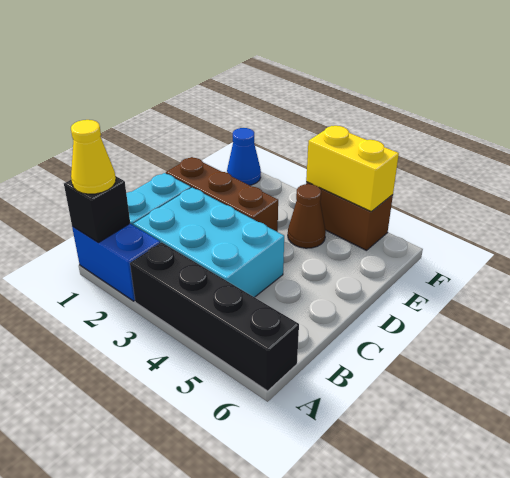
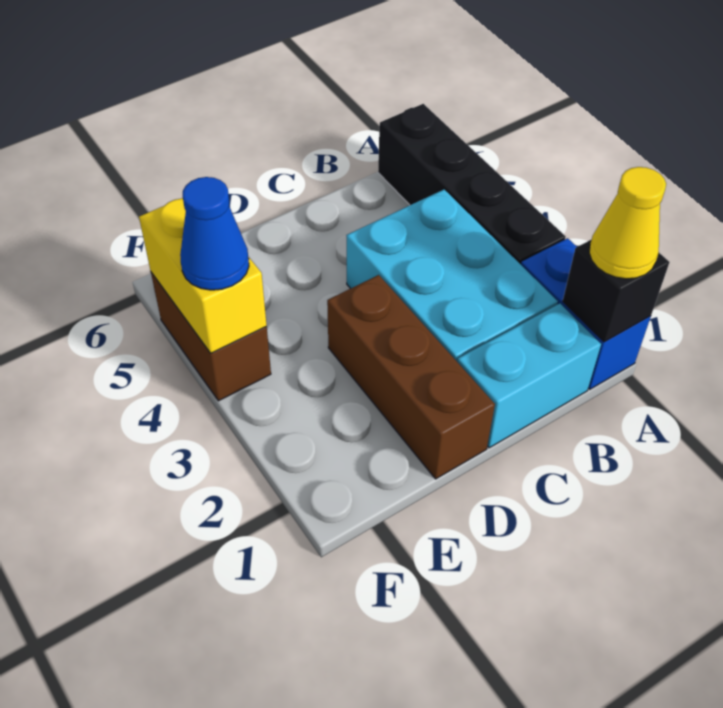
brown 1x1 cone [288,184,326,248] -> none
blue 1x1 cone [227,128,261,185] -> blue 1x1 cone moved to [180,177,249,290]

